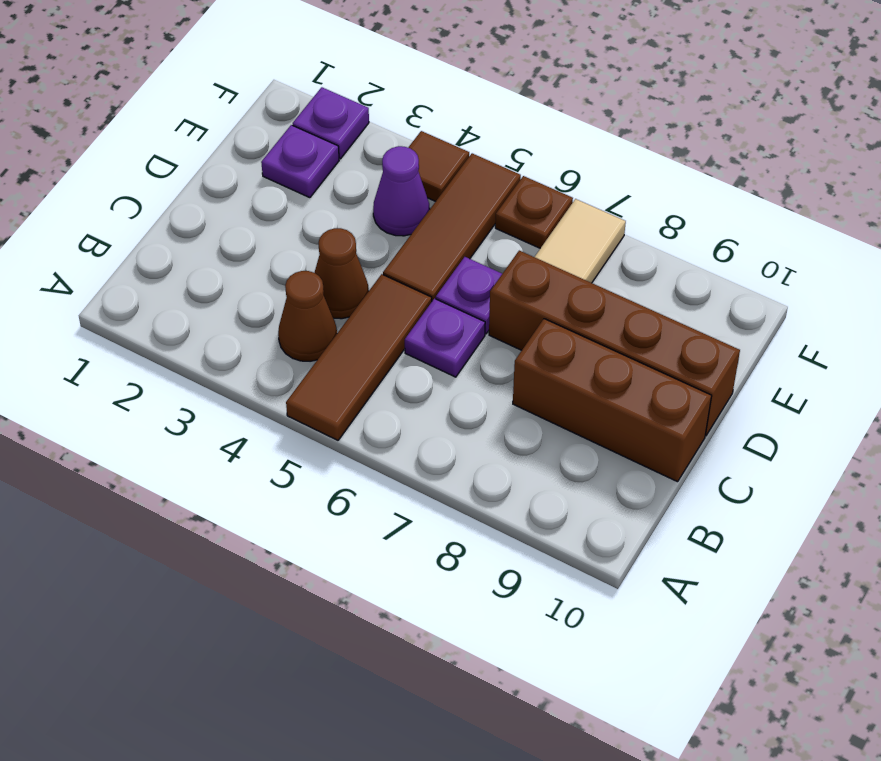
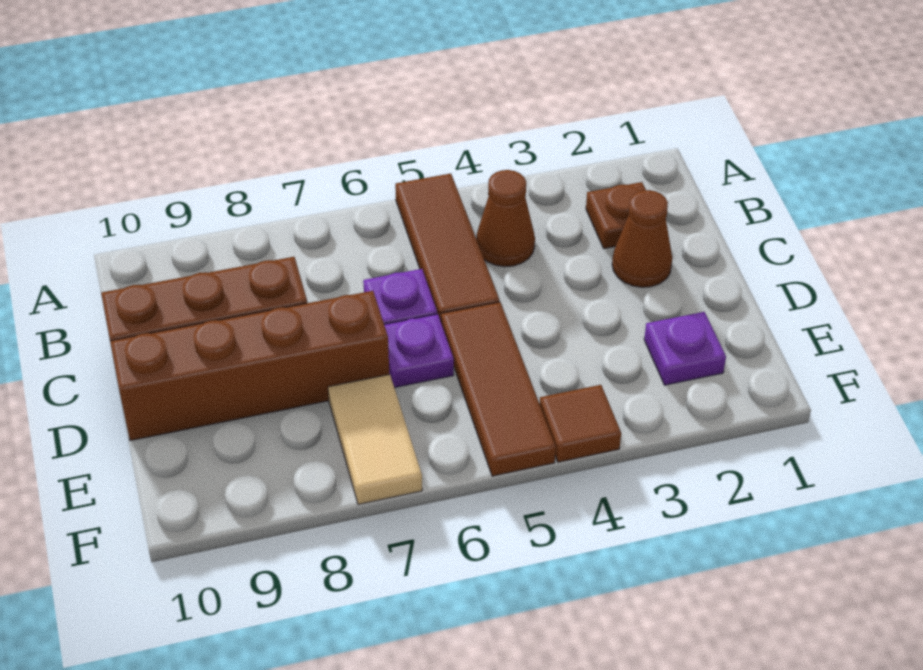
brown 1x1 cone [315,228,369,319] -> brown 1x1 cone moved to [612,190,672,287]
purple 1x1 cone [373,146,430,236] -> none
purple 1x1 plate [293,87,369,159] -> none
brown 1x1 plate [495,176,573,248] -> brown 1x1 plate moved to [586,182,646,249]

